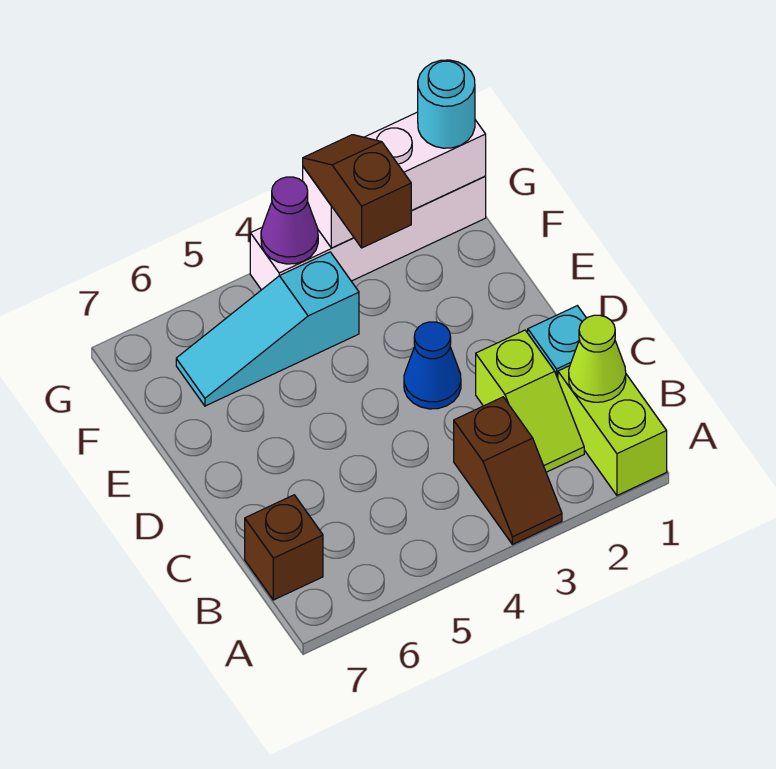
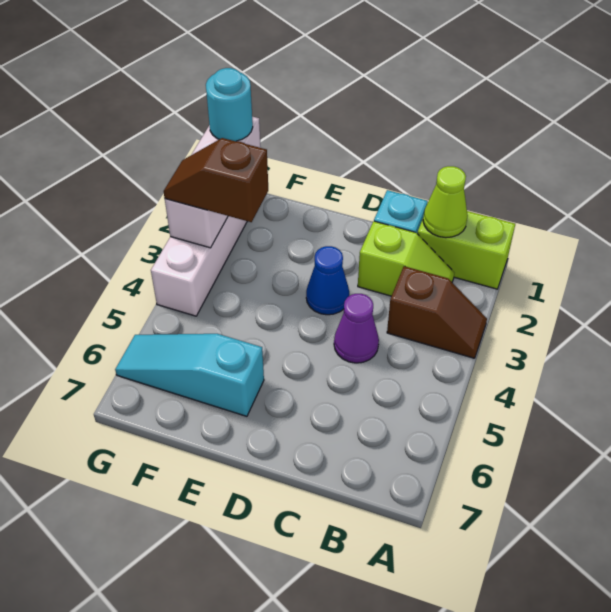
brown 1x1 brick [245,495,323,600] -> none
cyan 1x3 slope [176,252,359,406] -> cyan 1x3 slope turned to [115,334,264,416]
purple 1x1 cone [261,177,318,264] -> purple 1x1 cone moved to [334,294,379,363]

